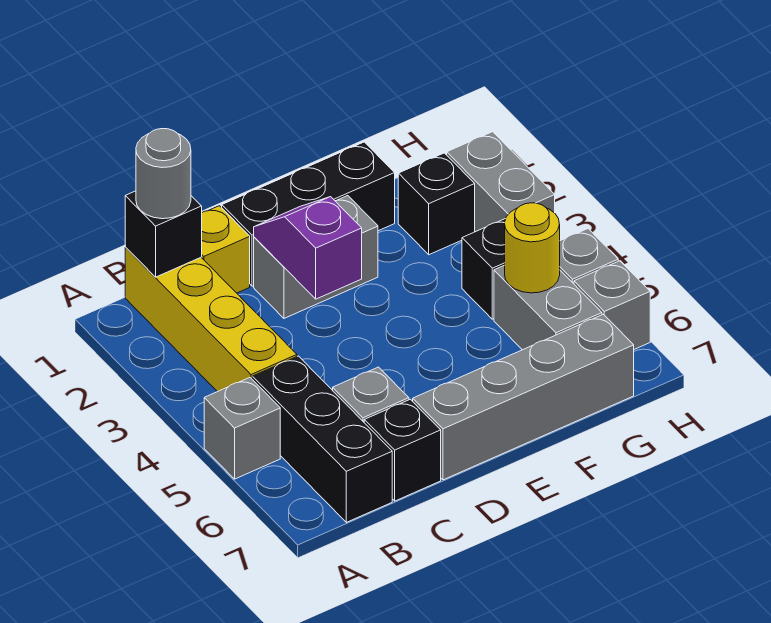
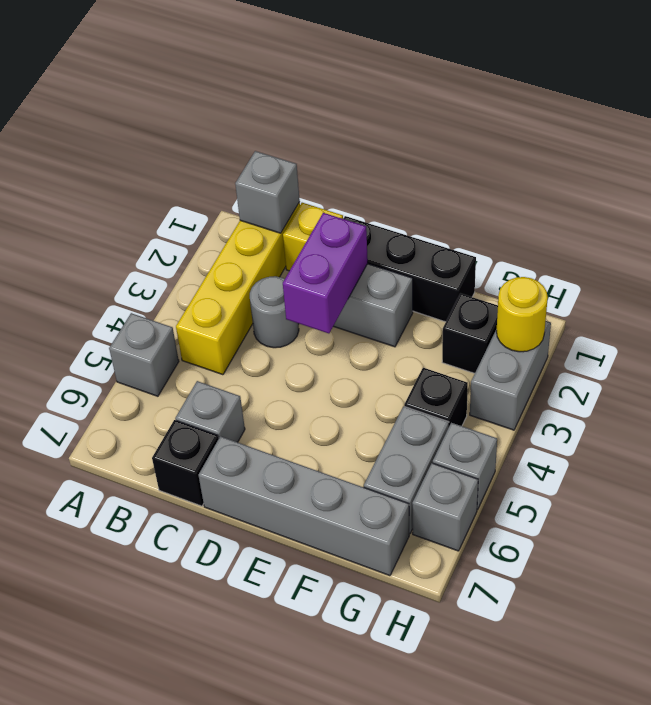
black 1x1 brick [125,191,202,277] -> grey 1x1 brick [235,151,300,233]
grey 1x1 round brick [136,129,191,219] -> grey 1x1 round brick moved to [250,276,299,348]
black 1x3 brick [253,356,392,522] -> none
purple 1x2 slope [254,197,362,299] -> purple 1x2 brick [283,213,368,333]
yellow 1x1 round brick [505,203,560,293] -> yellow 1x1 round brick moved to [497,277,548,352]

